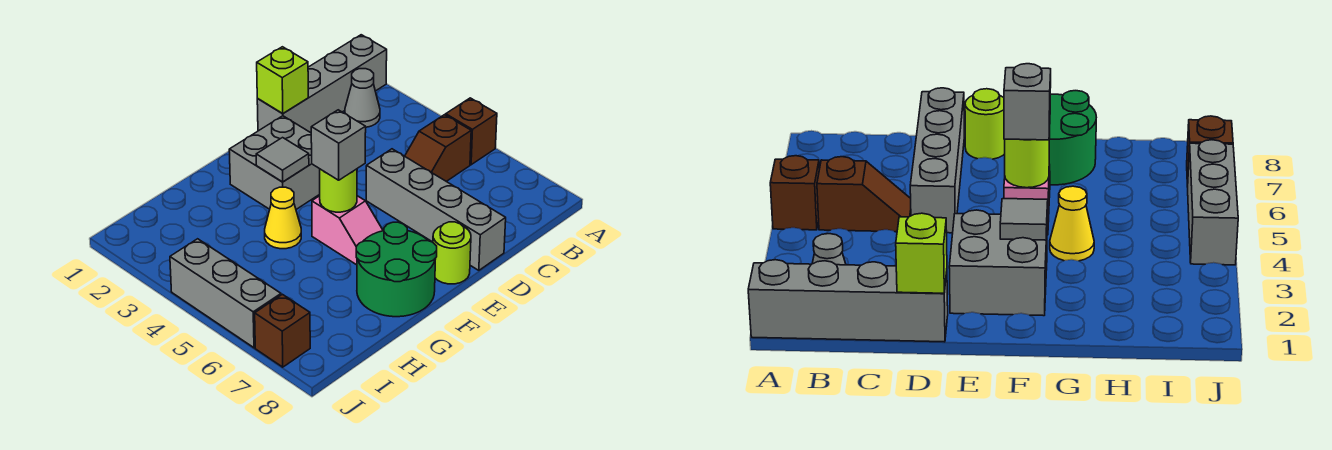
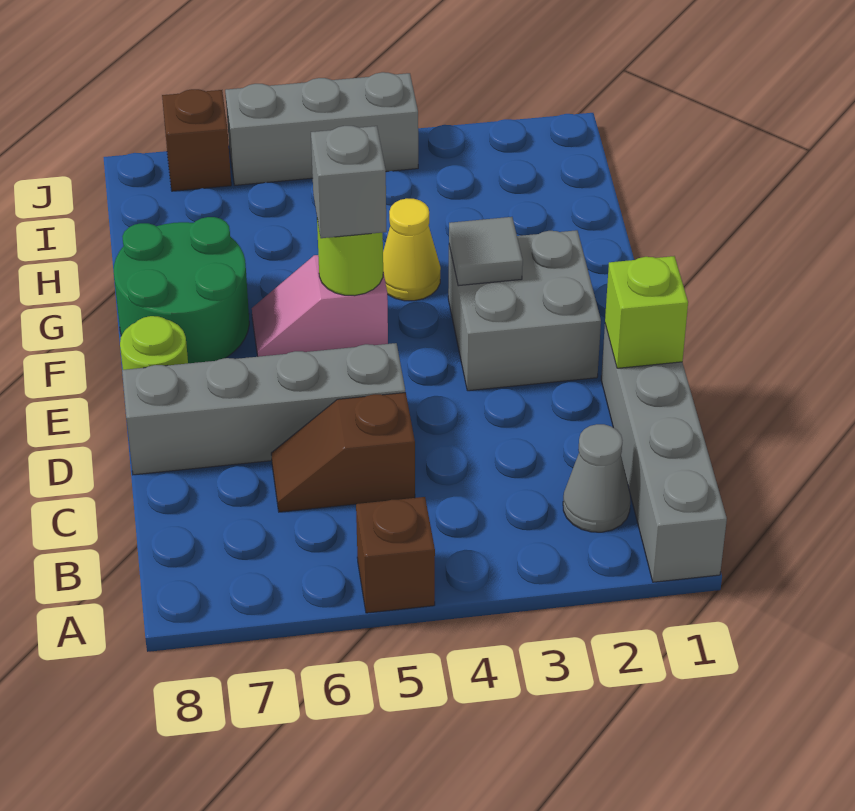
brown 1x2 slope [405,115,471,181] -> brown 1x2 slope turned to [271,393,415,512]

